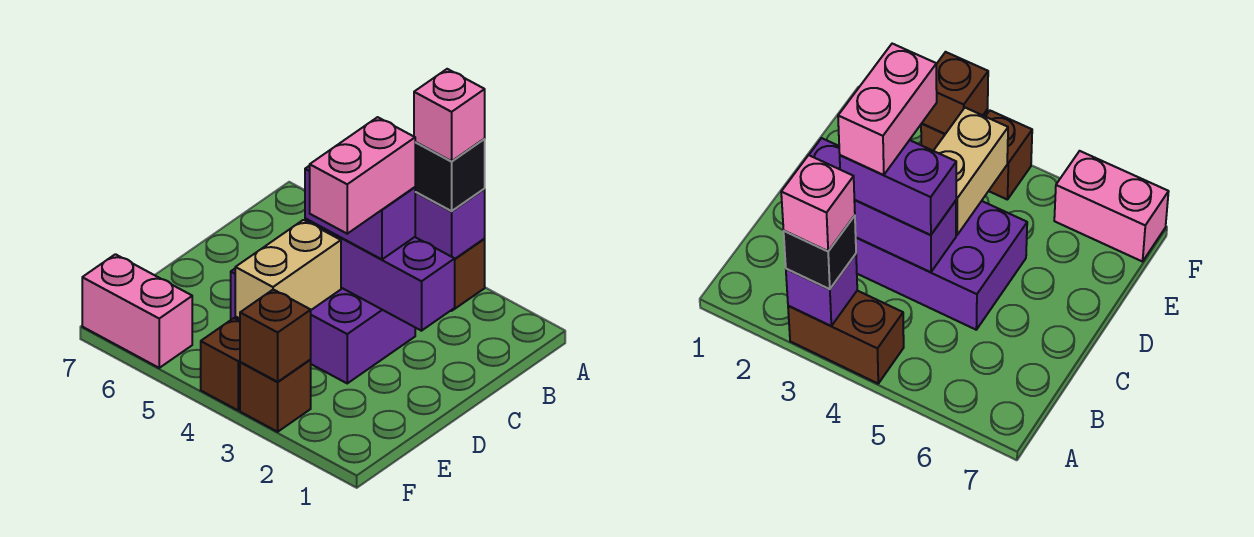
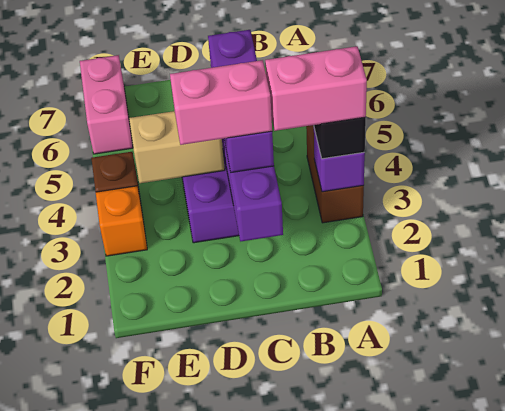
pink 1x1 brick [414,69,485,161] -> pink 1x2 brick [265,46,367,131]
purple 1x2 brick [305,166,415,259] -> purple 1x3 brick [208,30,274,172]
brown 1x1 brick [240,360,311,432] -> orange 1x1 brick [96,186,147,256]
brown 1x1 brick [240,290,311,382] -> none

